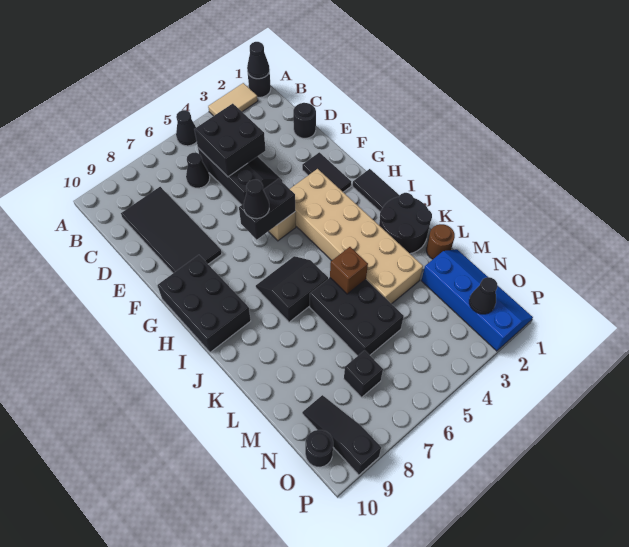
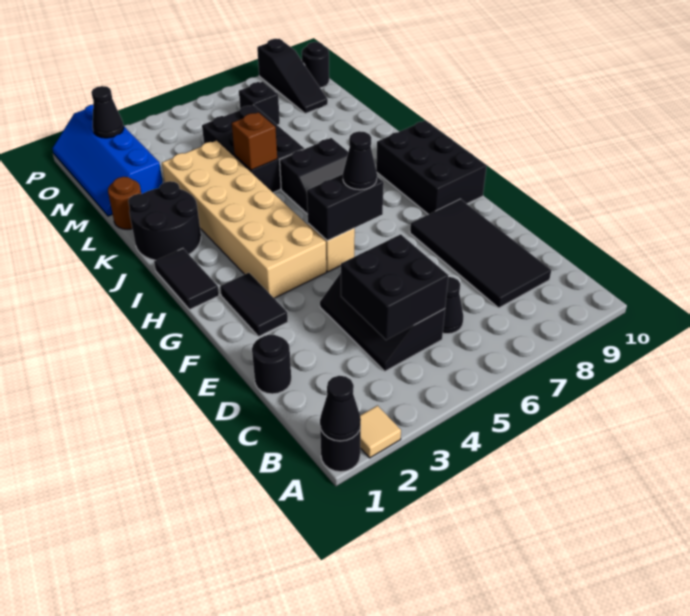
tan 1x2 tile [208,83,258,116] -> tan 1x1 tile [360,406,401,458]
black 1x1 cone [176,110,197,146] -> none

